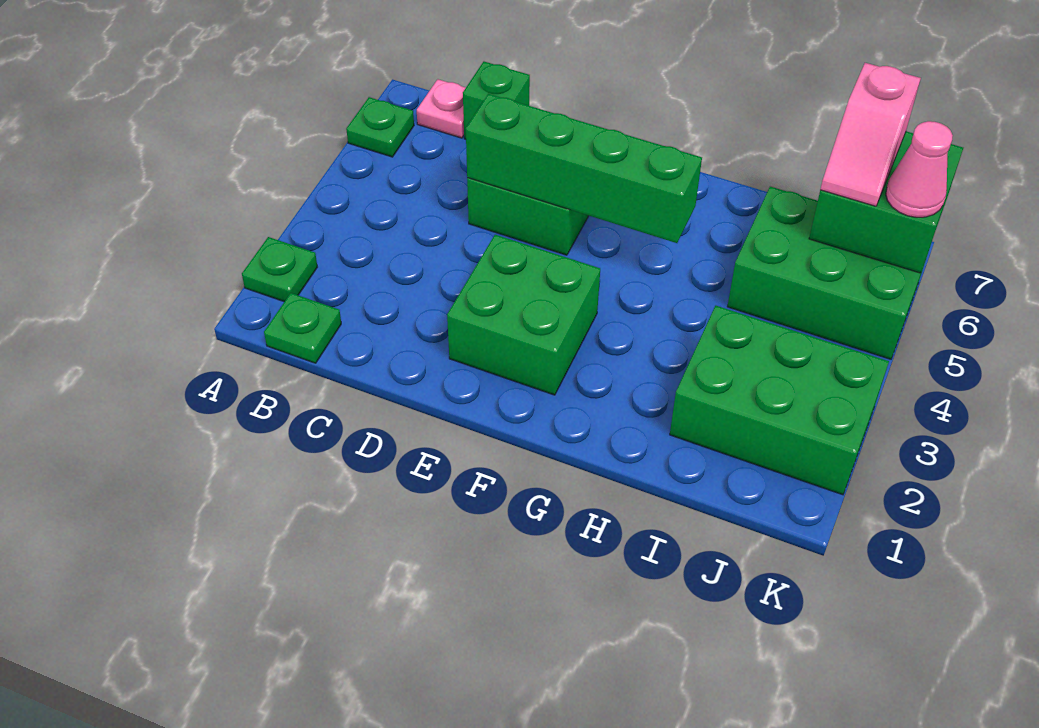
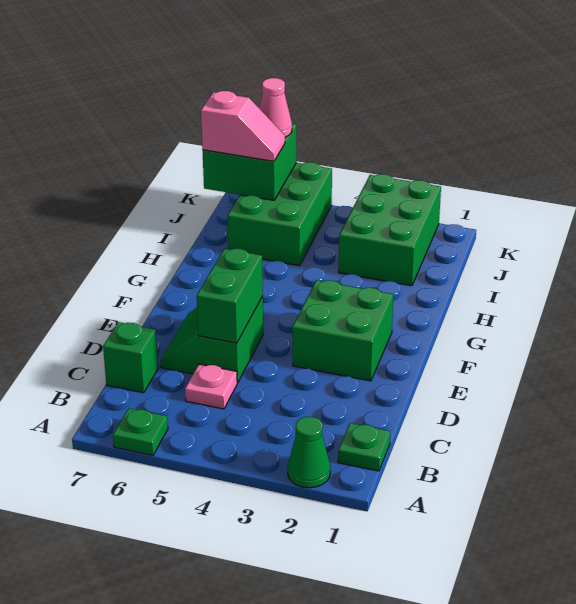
green 1x1 plate [242,237,317,302] -> green 1x1 cone [288,417,330,488]
pink 1x1 plate [417,79,466,138] -> pink 1x1 plate moved to [185,364,237,409]
green 1x4 brick [466,94,702,243] -> green 1x2 brick [197,249,263,343]

